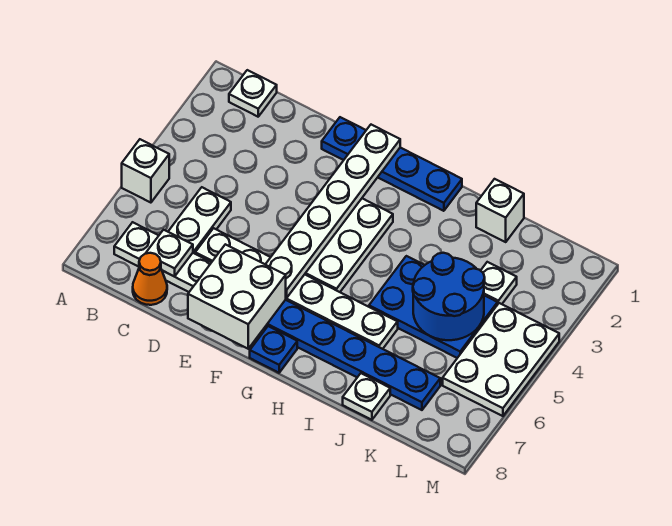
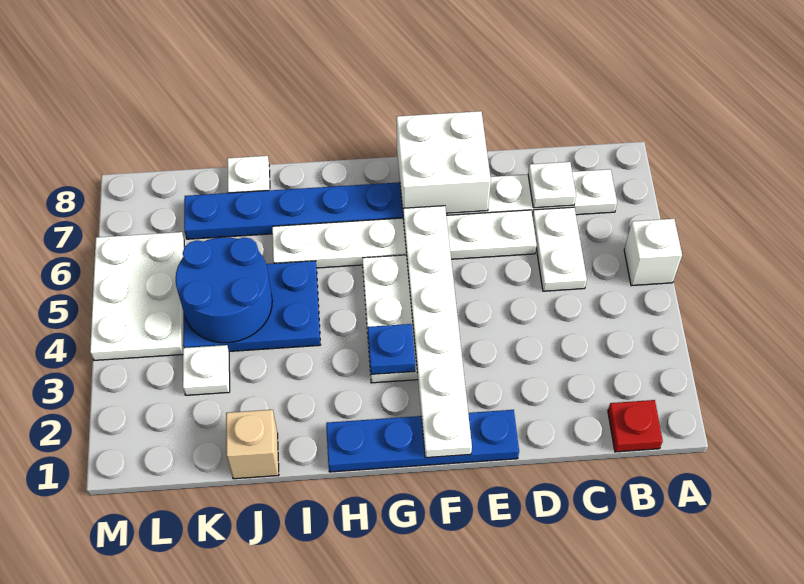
white 1x1 plate [229,70,277,117] -> red 1x1 plate [608,400,663,452]
orange 1x1 cone [133,253,167,305] -> none
blue 1x1 plate [250,326,297,373] -> blue 1x1 plate moved to [368,324,415,374]
white 1x1 brick [476,179,524,242] -> tan 1x1 brick [226,410,279,479]

